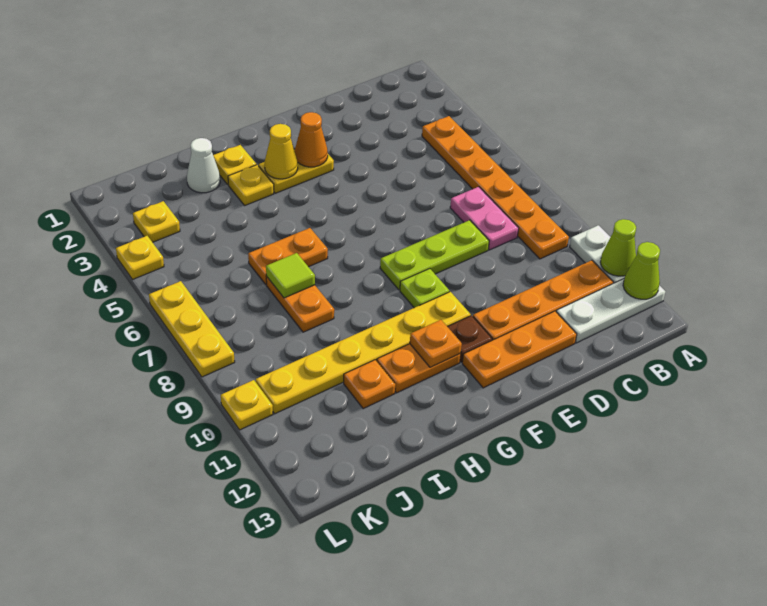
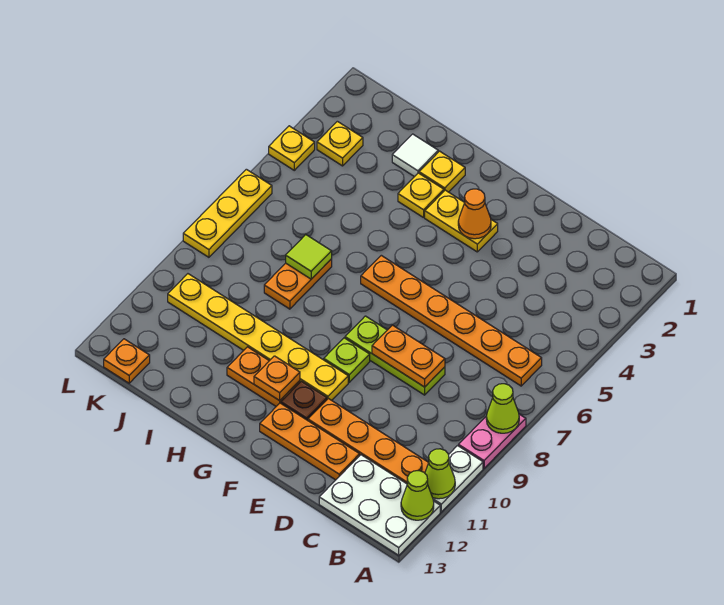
none -> lime 1x1 cone [486,384,519,433]
white 1x3 plate [556,279,665,343] -> white 2x3 plate [319,455,440,555]
orange 1x6 plate [422,116,569,259] -> orange 1x6 plate turned to [361,255,542,386]
pink 1x2 plate [450,187,519,250] -> pink 1x2 plate moved to [459,414,526,468]
yellow 1x1 cone [265,124,298,179] -> none
orange 1x2 plate [248,228,328,285] -> orange 1x2 plate moved to [372,325,445,387]
white 1x1 cone [187,138,220,193] -> white 1x1 tile [392,134,438,177]
orange 1x1 plate [344,360,395,408] -> orange 1x1 plate moved to [104,339,150,383]
yellow 1x1 plate [221,380,273,430] -> none

